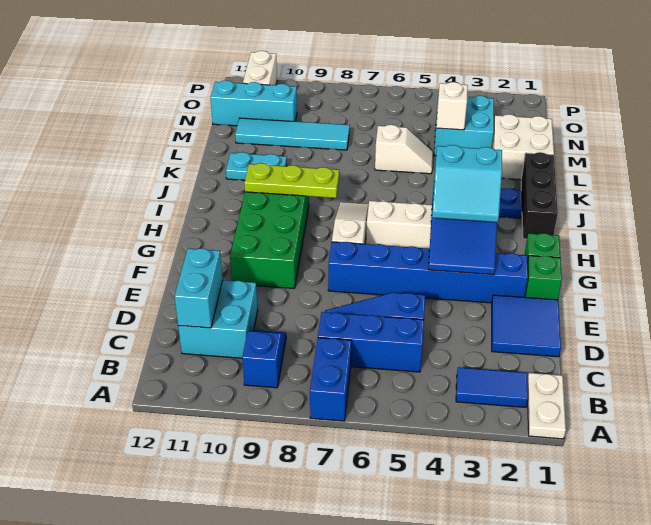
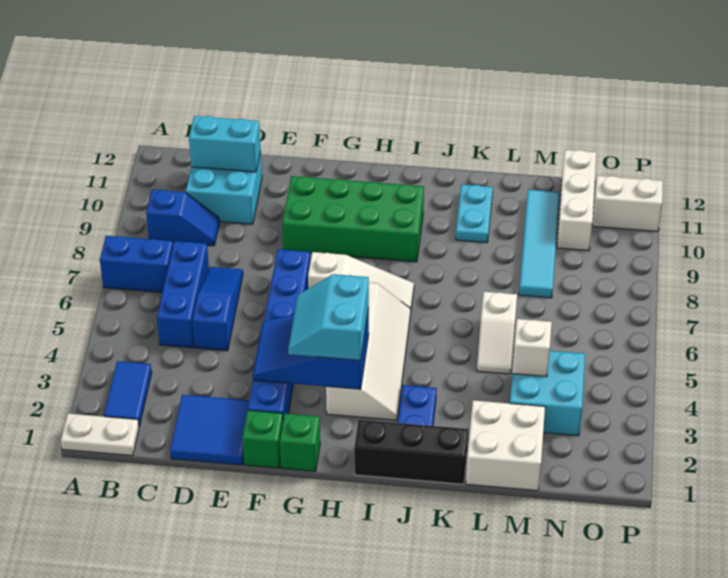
lime 1x3 plate [244,163,339,198] -> none
cyan 1x3 brick [210,80,297,126] -> white 1x3 brick [557,150,596,251]

